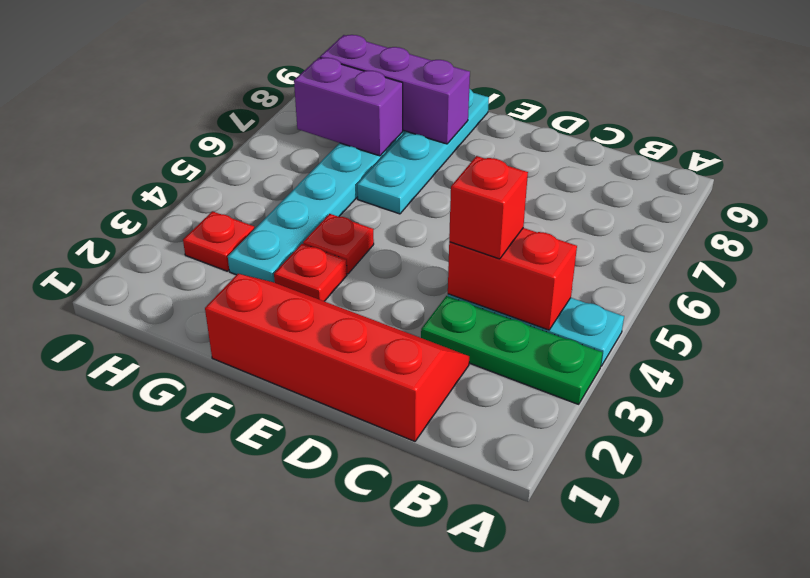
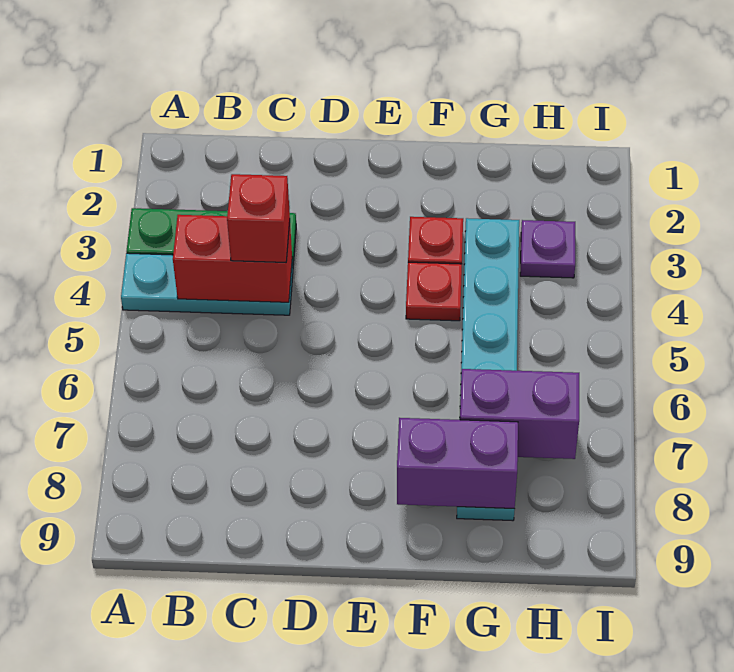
red 2x4 slope [205,274,469,441] -> none
cyan 1x4 plate [357,89,489,214] -> none
purple 1x3 brick [320,35,470,144] -> purple 1x2 brick [397,418,518,509]
red 1x1 plate [183,211,255,271] -> purple 1x1 plate [520,220,575,278]

